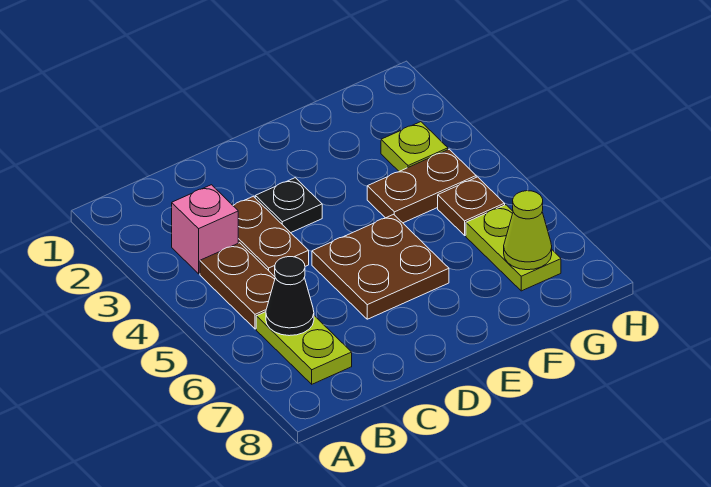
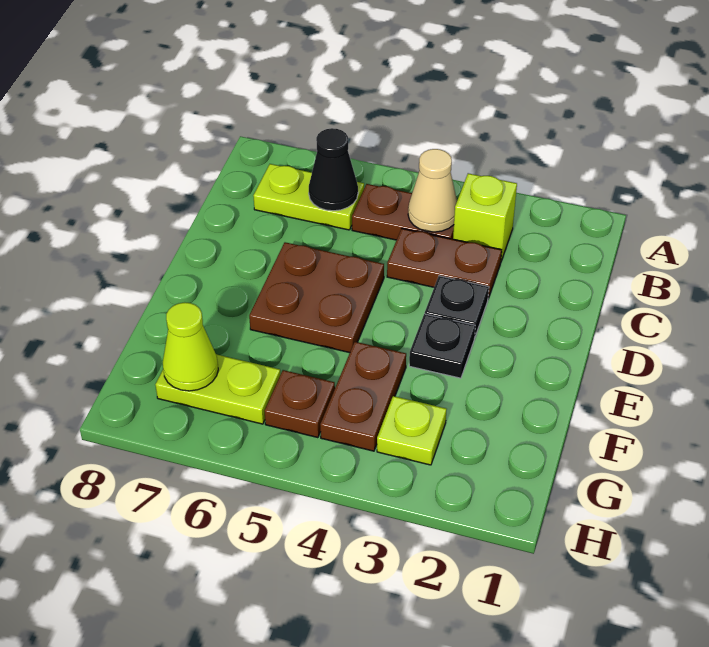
pink 1x1 brick [172,185,238,274] -> lime 1x1 brick [453,173,517,261]
none -> tan 1x1 cone [408,149,457,232]
none -> black 1x1 plate [409,314,475,378]

